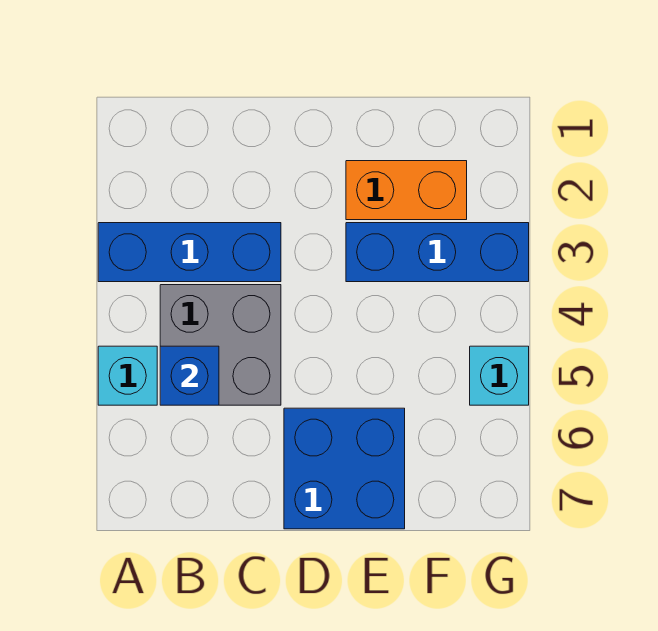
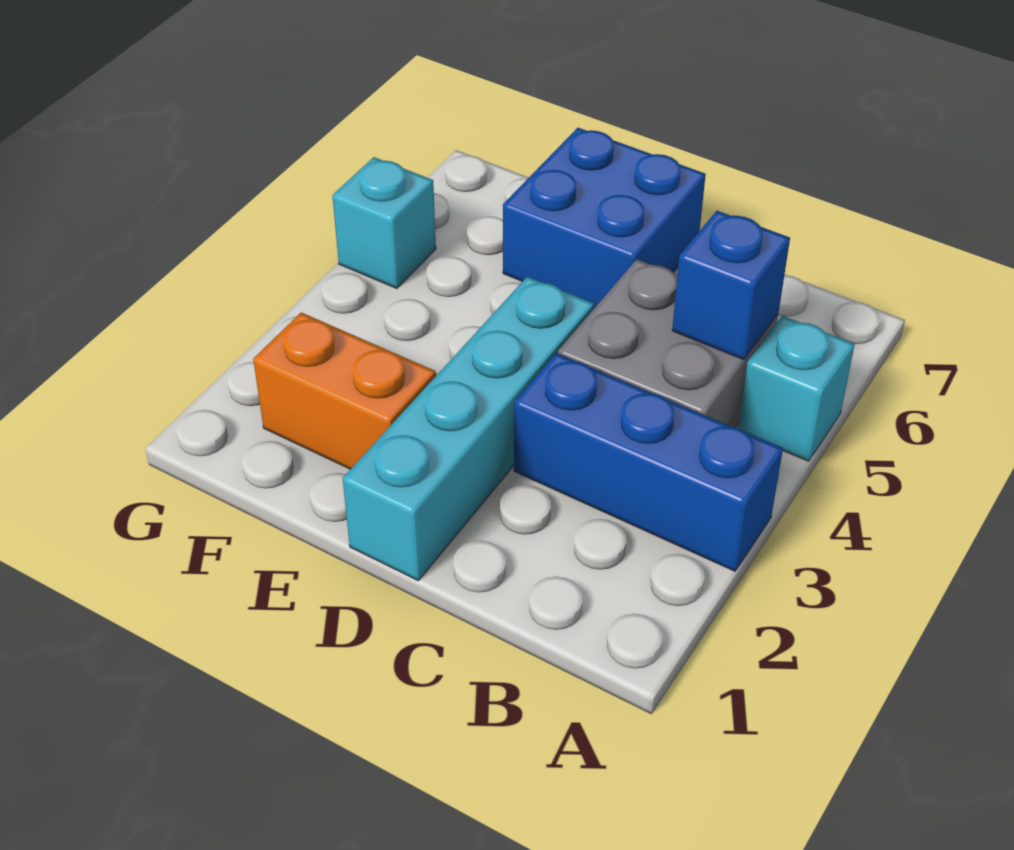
none -> cyan 1x4 brick [343,277,594,581]
blue 1x3 brick [346,223,529,282] -> none

